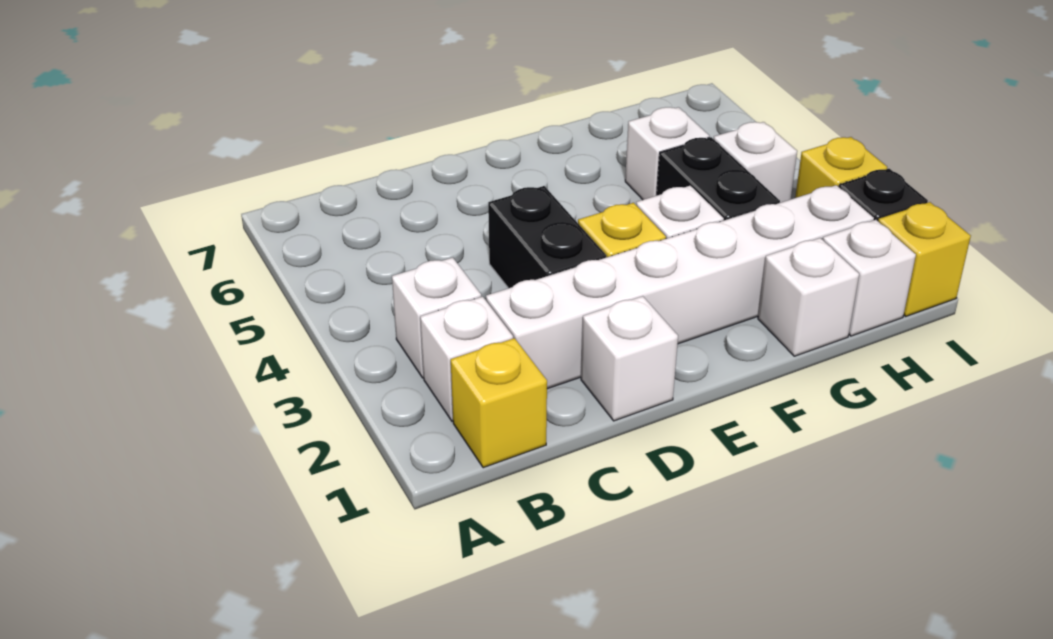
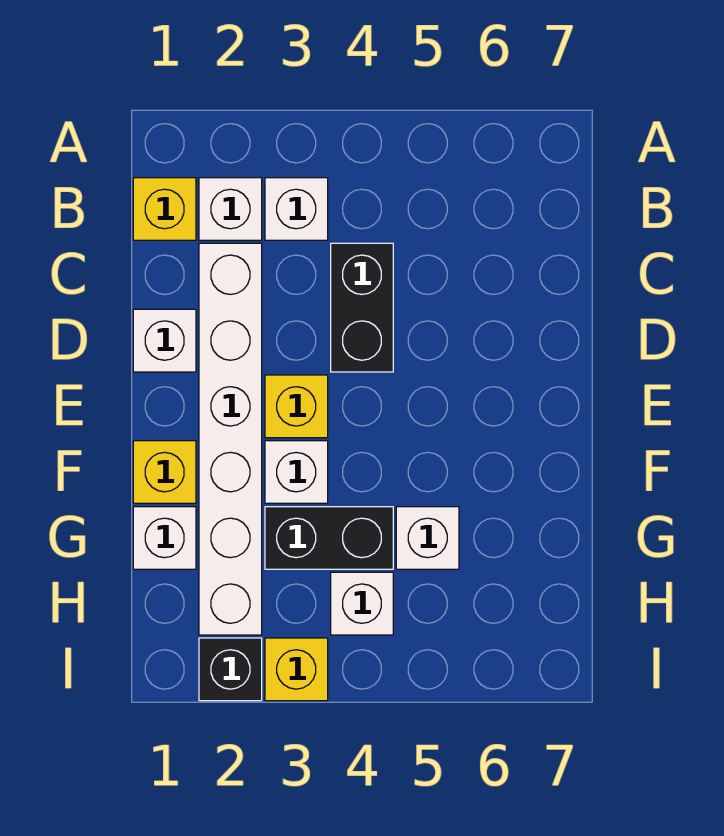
black 1x2 brick [488,186,606,288] -> black 1x2 brick turned to [331,243,393,372]
white 1x1 brick [823,220,916,336] -> none
yellow 1x1 brick [878,202,971,316] -> yellow 1x1 brick moved to [133,441,196,503]

